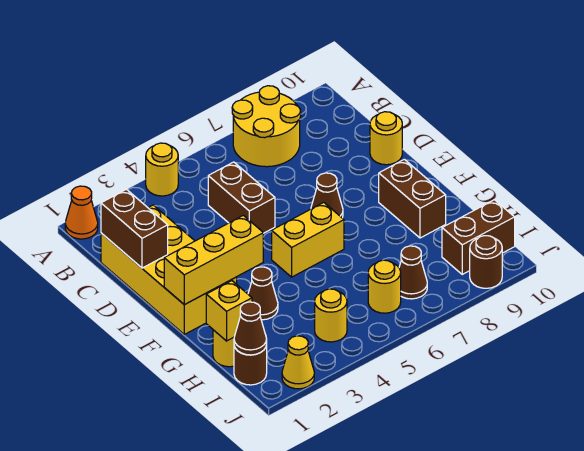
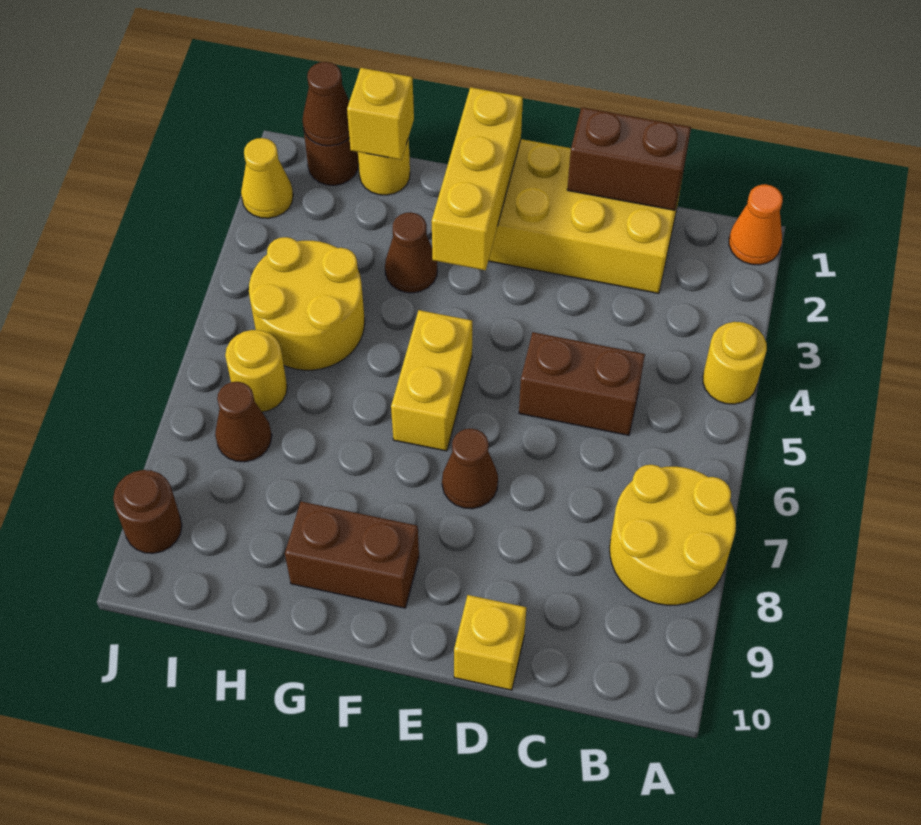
yellow 1x1 round brick [370,112,402,165] -> yellow 1x1 brick [454,595,526,690]
yellow 1x1 round brick [315,289,347,342] -> yellow 2x2 round brick [249,237,365,370]
brown 1x2 brick [442,200,515,274] -> none

